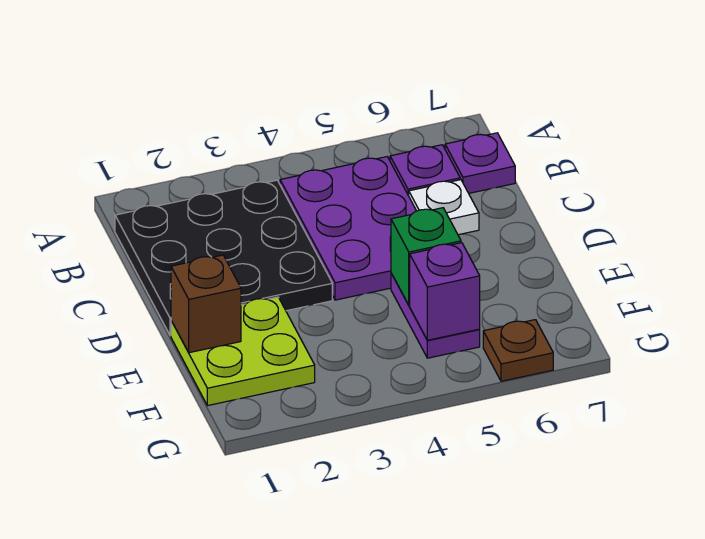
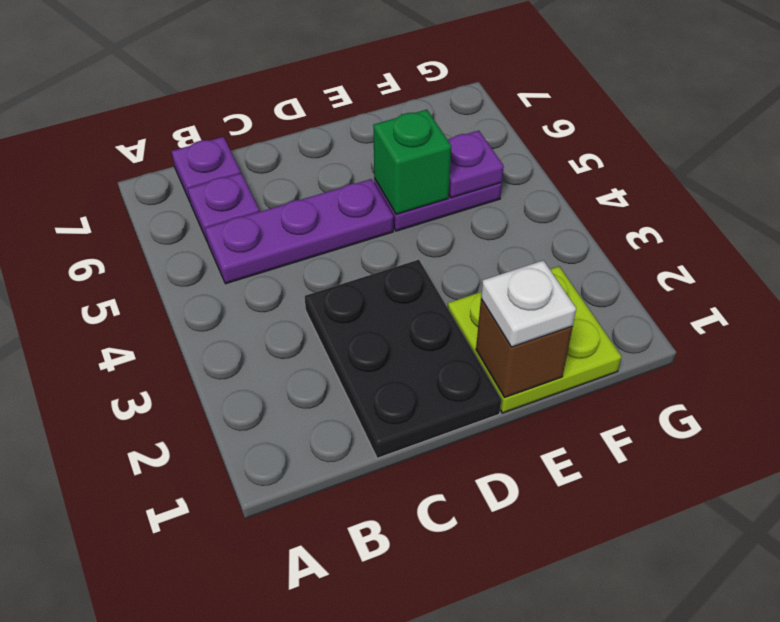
black 3x3 plate [115,180,332,336] -> black 2x3 plate [305,260,501,458]
purple 2x3 plate [280,157,416,300] -> purple 1x3 plate [205,179,393,284]
white 1x1 plate [409,180,479,235] -> white 1x1 plate moved to [481,260,576,347]
purple 1x1 brick [410,243,480,340] -> purple 1x1 plate [447,131,504,198]
brown 1x1 plate [483,320,553,381] -> none

